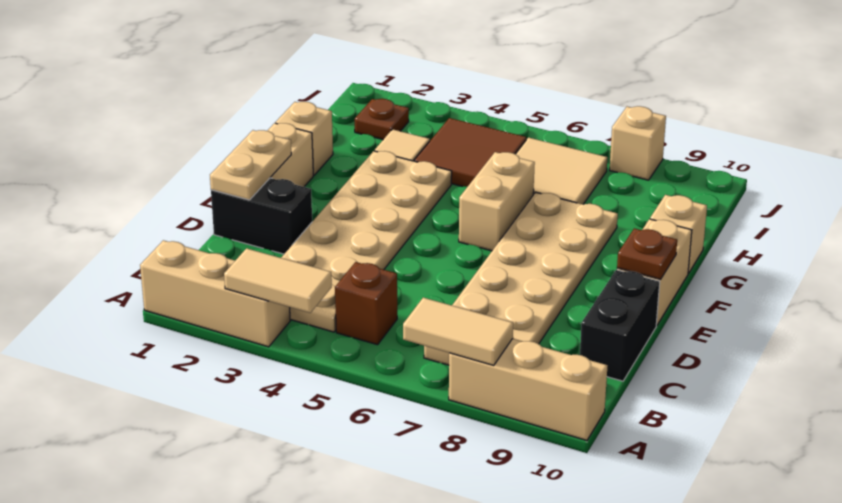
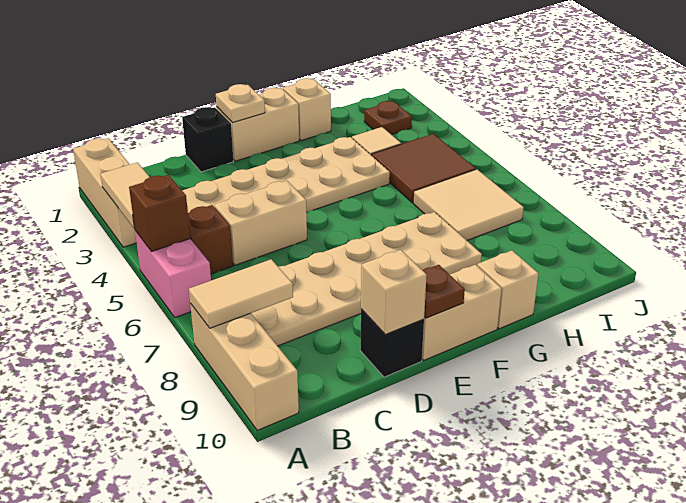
none -> pink 1x2 brick [135,231,211,317]
none -> brown 1x1 brick [129,175,190,252]
tan 1x2 tile [403,298,513,366] -> tan 1x2 tile turned to [189,259,293,328]
black 1x2 brick [580,270,660,381] -> black 1x1 brick [360,309,424,377]
black 1x2 brick [211,178,312,254] -> black 1x1 brick [182,107,234,172]
tan 1x2 plate [210,130,291,200] -> tan 1x1 plate [216,84,265,123]
tan 1x2 brick [459,152,535,251] -> tan 1x2 brick moved to [214,181,307,265]
tan 1x1 brick [609,106,666,180] -> tan 1x1 brick moved to [361,250,427,334]

